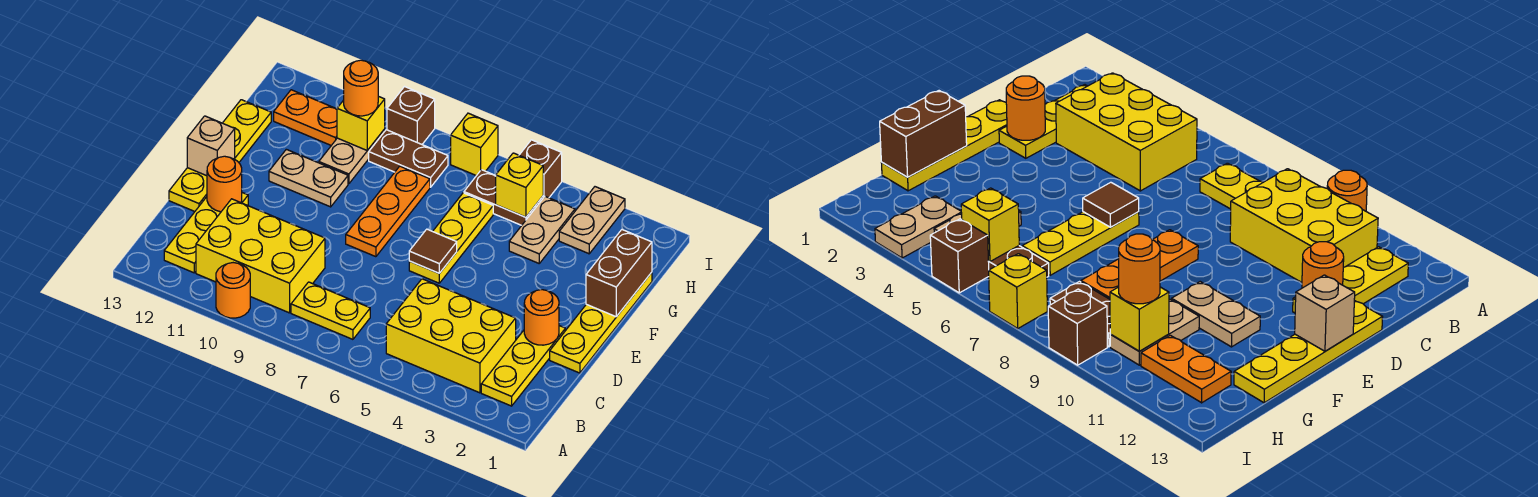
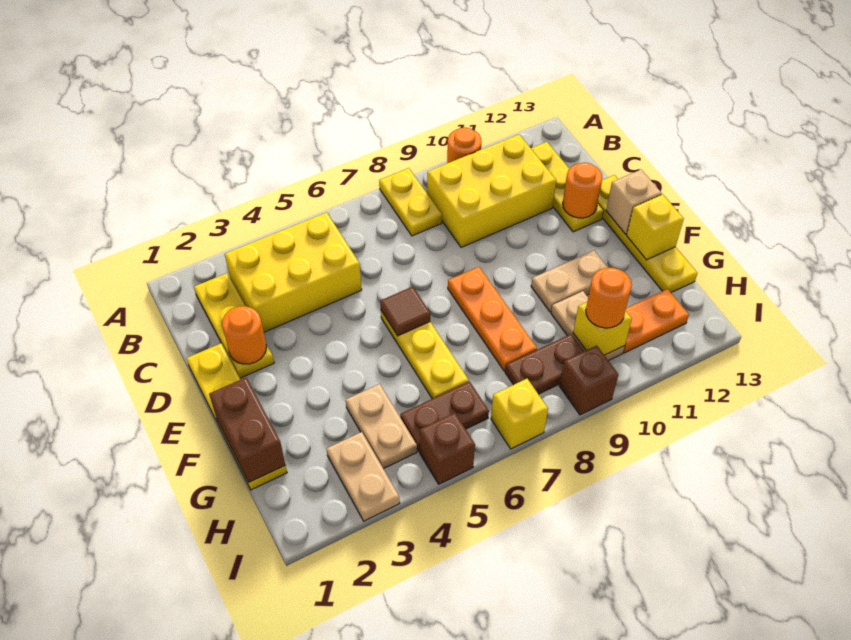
yellow 1x2 plate [291,282,370,339] -> yellow 1x2 plate turned to [379,168,442,236]
yellow 1x1 brick [496,153,543,217] -> yellow 1x1 brick moved to [626,194,684,260]

